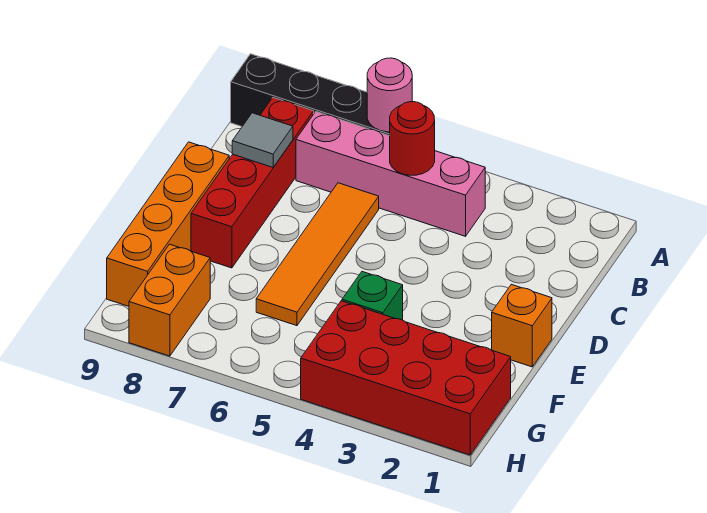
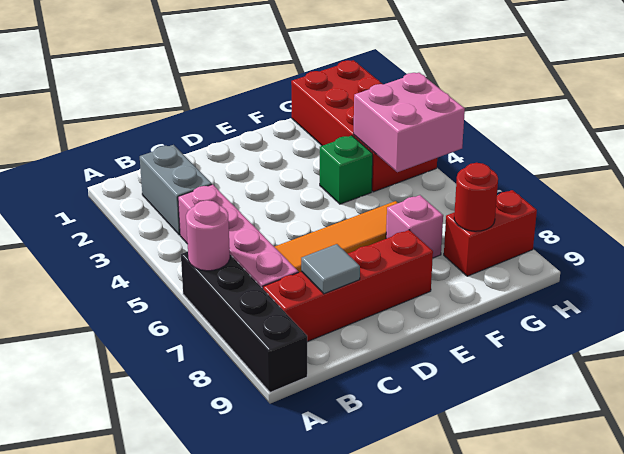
none -> grey 1x2 brick [140,145,212,235]
red 1x1 round brick [390,102,435,175] -> red 1x1 round brick moved to [454,163,498,231]
orange 1x4 brick [107,142,229,306] -> none
orange 1x1 brick [492,284,552,367] -> none
none -> pink 1x1 brick [386,195,443,258]
none -> pink 2x2 brick [354,73,465,172]
orange 1x2 brick [129,244,210,356] -> red 1x2 brick [444,190,537,276]

